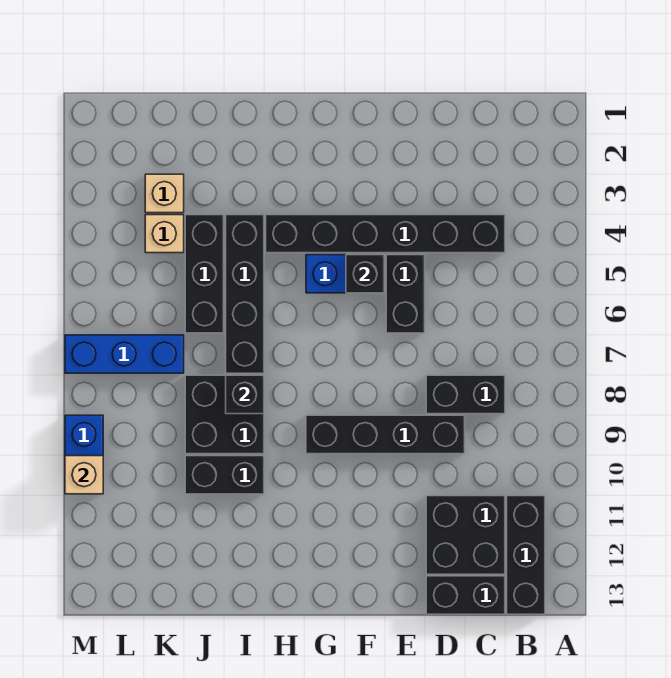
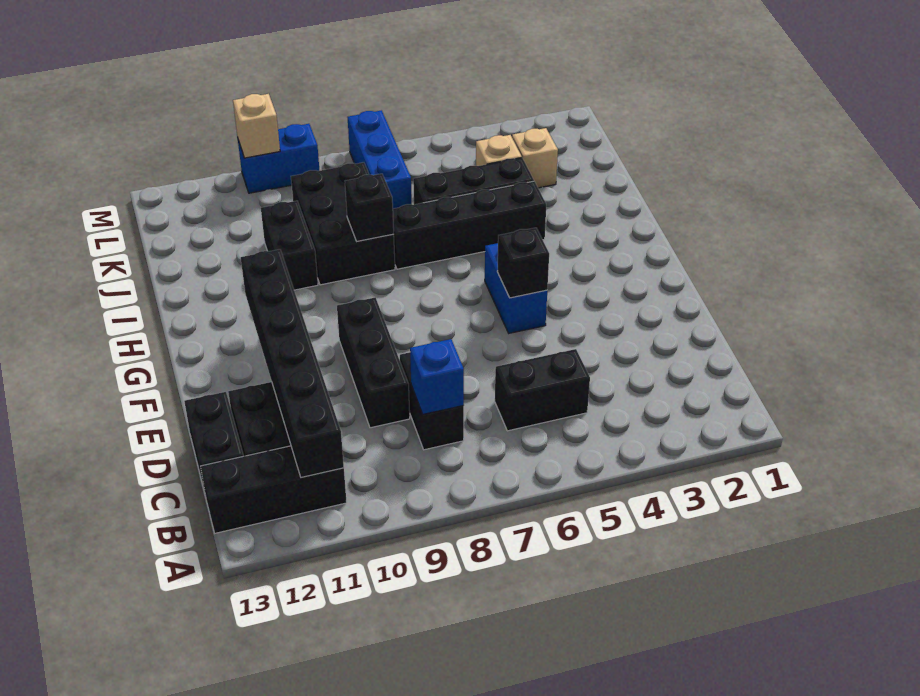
black 1x6 brick [266,215,505,253] -> black 1x6 brick moved to [241,249,344,478]
none -> blue 1x1 brick [410,339,464,414]
black 1x4 brick [306,415,465,454] -> black 1x3 brick [337,298,410,428]
black 1x2 brick [386,255,425,333] -> black 1x2 brick moved to [495,349,590,431]
black 2x2 brick [185,375,264,454] -> black 2x3 brick [291,162,395,285]

